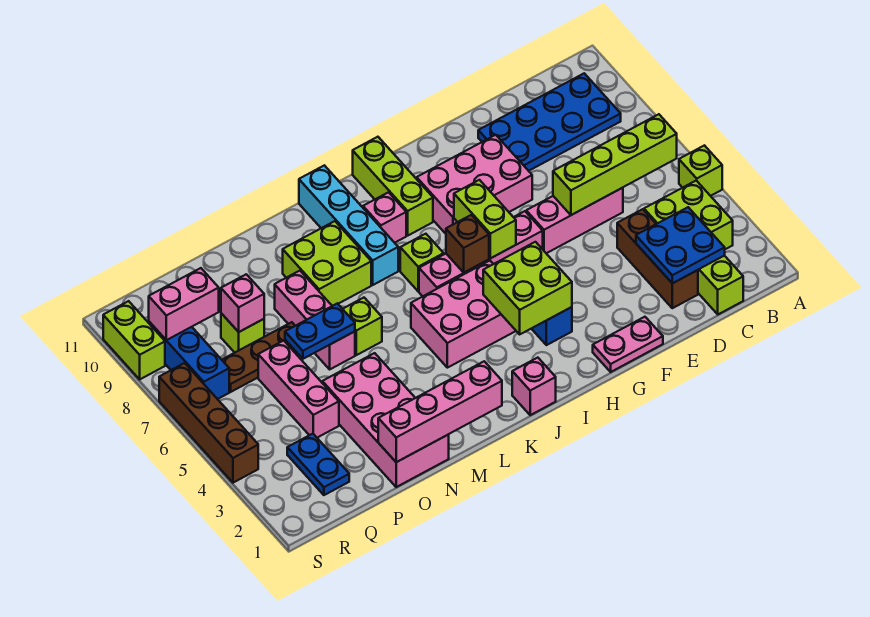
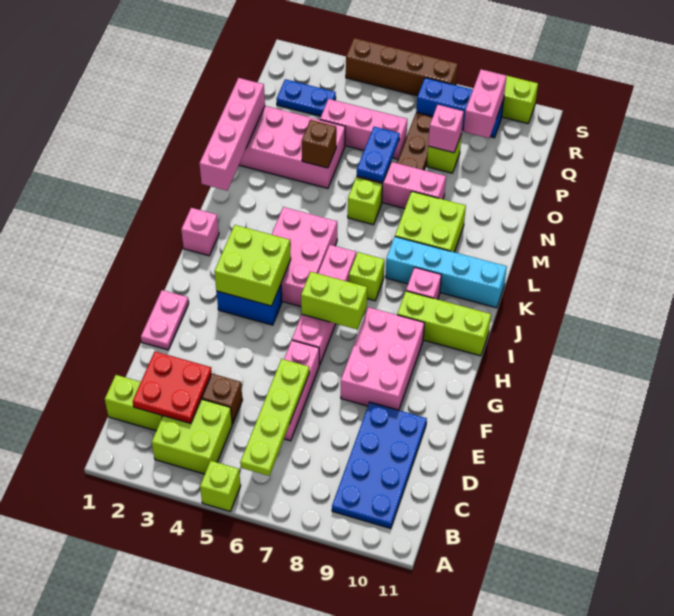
lime 1x4 brick [553,114,677,215] -> lime 1x4 plate [240,359,309,476]
blue 2x2 plate [636,207,725,283] -> red 2x2 plate [133,352,212,423]
brown 1x1 brick [446,215,489,272] -> brown 1x1 brick moved to [302,120,336,168]

